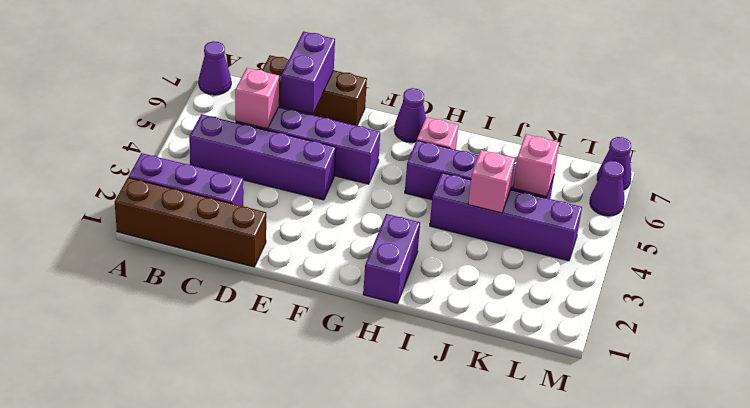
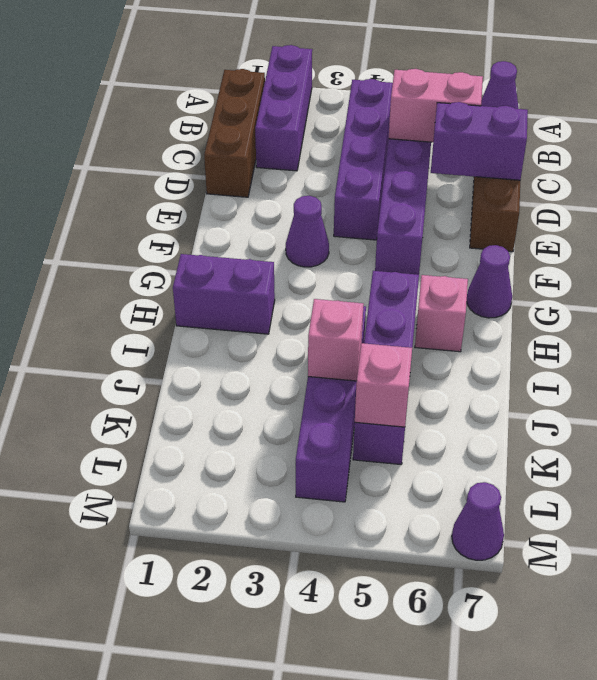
brown 1x4 brick [115,178,266,267] -> brown 1x3 brick [204,69,265,197]
pink 1x1 brick [235,68,279,129] -> pink 1x2 brick [389,69,483,142]
purple 1x1 cone [590,161,624,216] -> purple 1x1 cone moved to [286,196,329,267]

